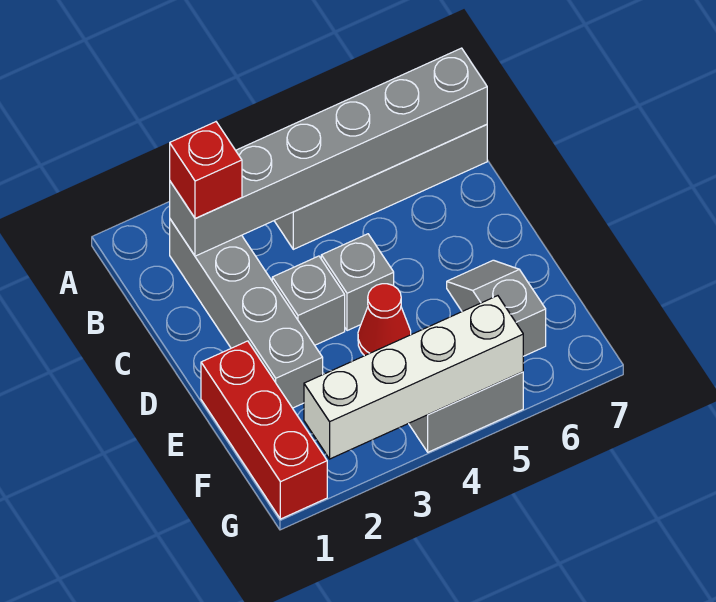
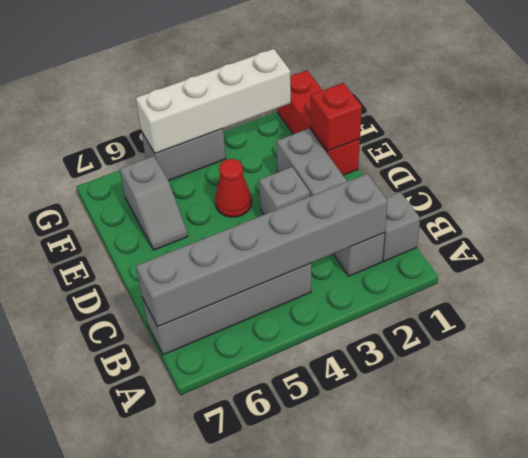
red 1x1 brick [170,122,242,219] -> red 1x1 brick moved to [310,83,362,151]
grey 1x1 brick [321,234,394,331] -> grey 1x1 brick moved to [382,192,420,261]

